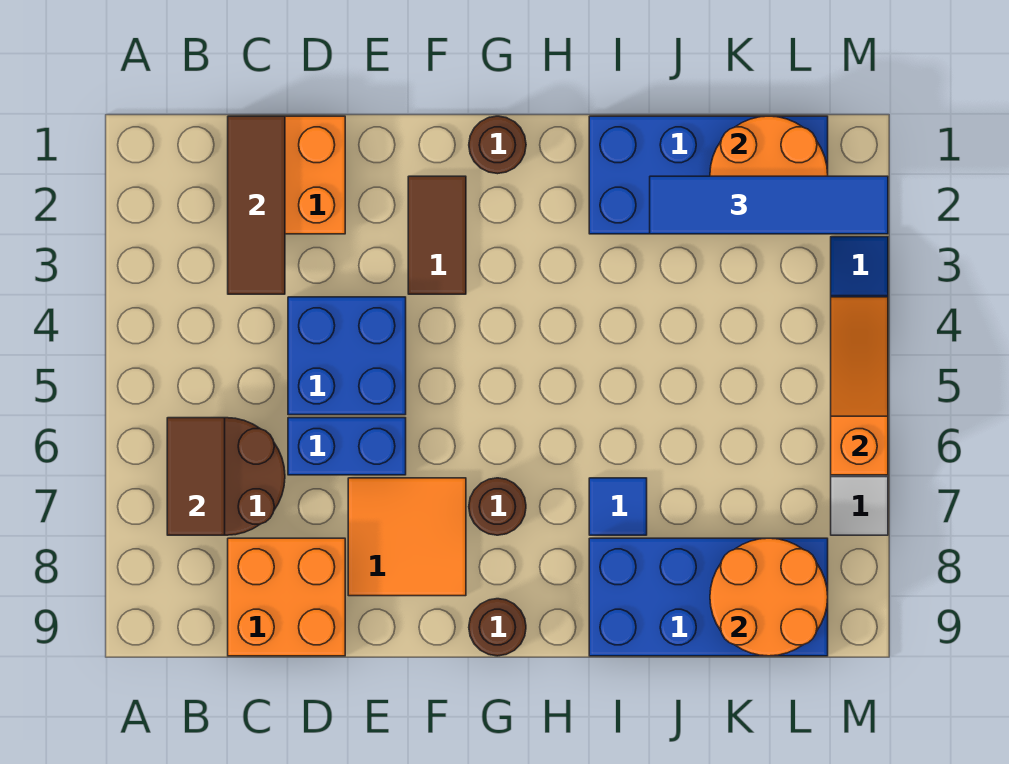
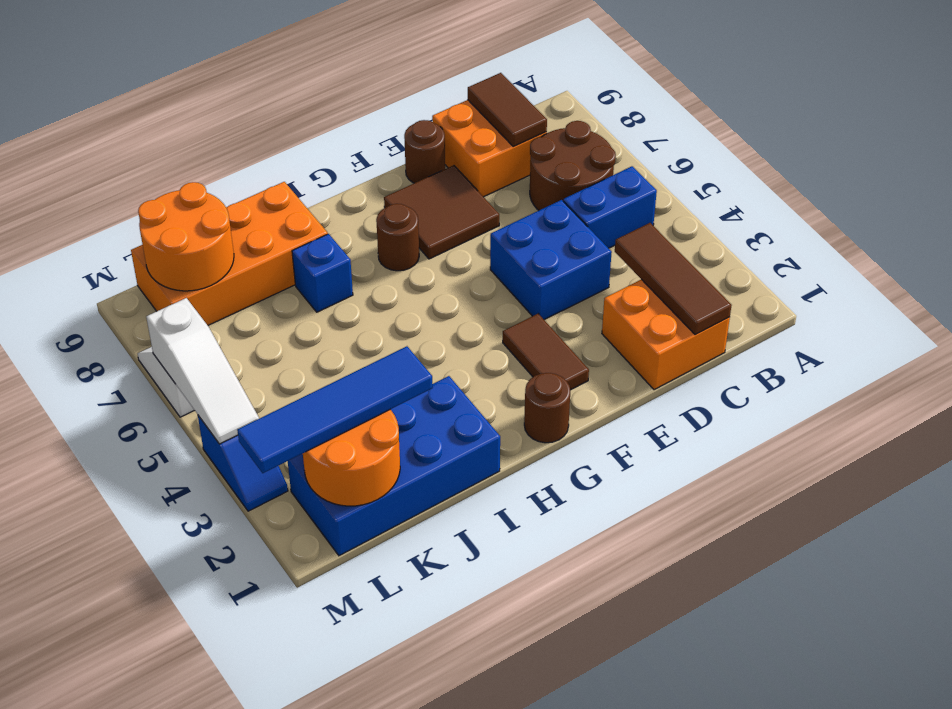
brown 1x2 tile [167,418,225,535] -> brown 1x2 tile moved to [468,73,547,147]
blue 1x2 brick [288,418,406,475] -> blue 1x2 brick moved to [563,166,657,248]
orange 2x2 tile [348,478,466,596] -> brown 2x2 tile [384,165,499,259]
brown 1x1 round brick [469,599,526,656] -> brown 1x1 round brick moved to [404,120,445,183]
blue 1x1 tile [589,478,647,535] -> blue 1x1 brick [292,234,353,312]
blue 2x4 brick [589,538,828,656] -> orange 2x4 brick [131,182,328,325]
orange 1x3 slope [831,297,888,475] -> white 1x3 slope [146,298,259,444]

